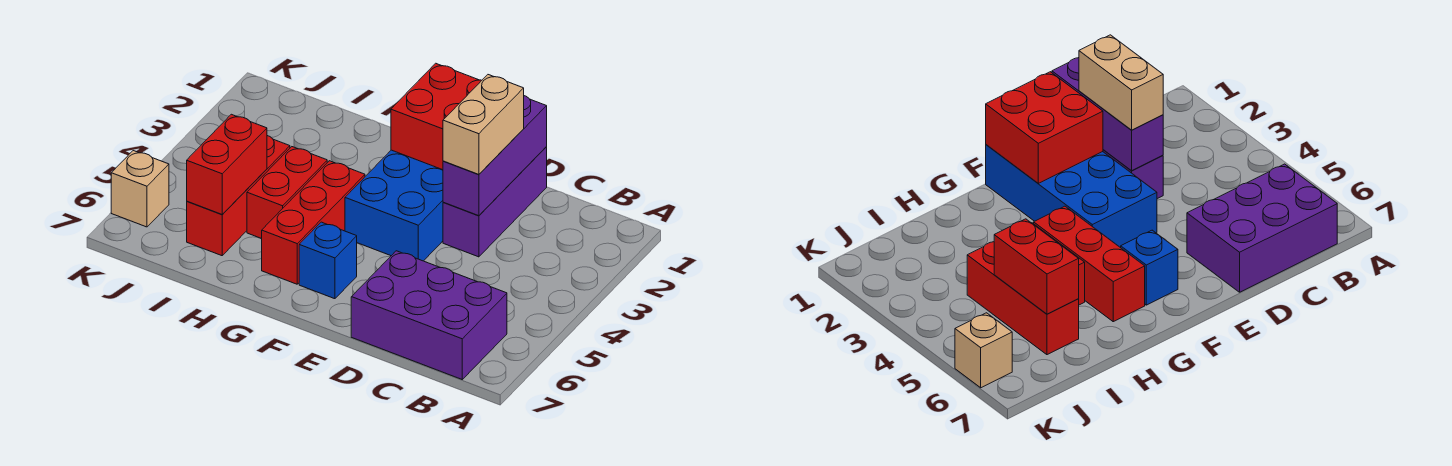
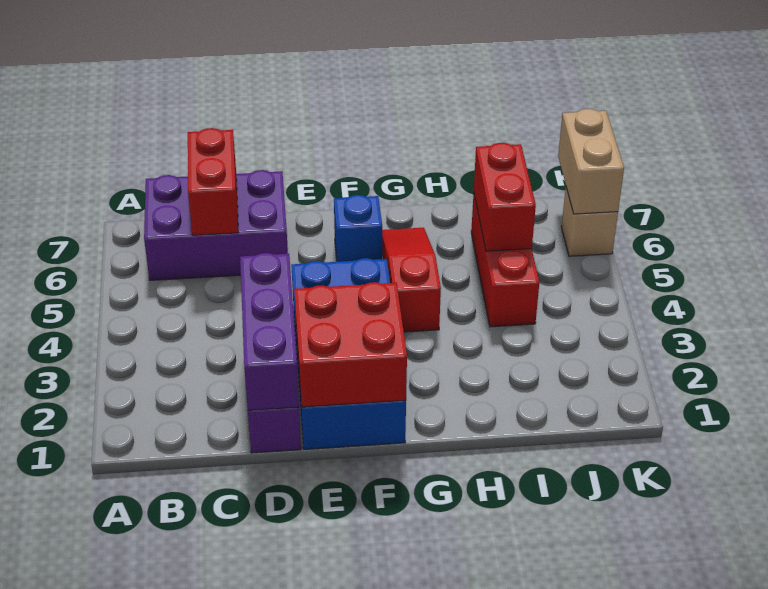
tan 1x2 brick [443,75,524,174] -> tan 1x2 brick moved to [558,109,624,214]
red 1x3 brick [262,161,365,284] -> red 1x3 slope [382,228,441,332]
red 1x2 brick [247,147,327,239] -> red 1x2 brick moved to [188,128,238,235]

